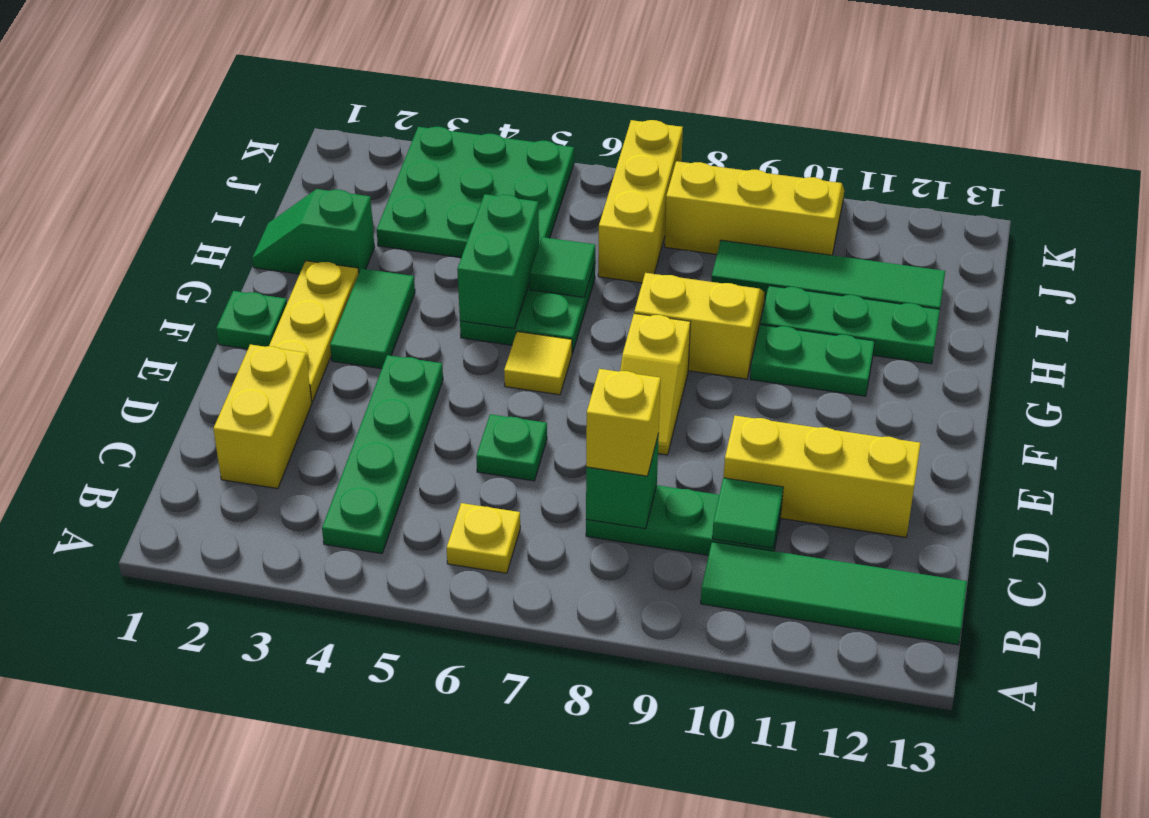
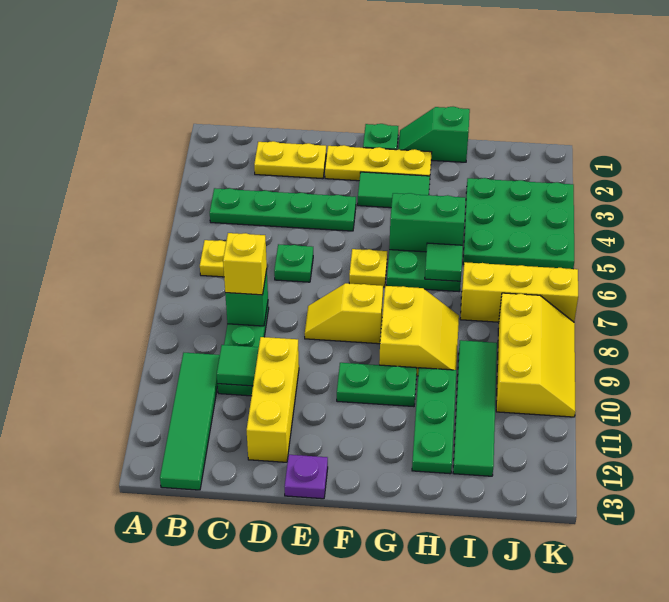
yellow 1x2 brick [213,345,312,489] -> yellow 1x2 plate [254,141,326,179]
none -> purple 1x1 plate [284,455,328,499]
yellow 1x1 tile [504,332,572,395] -> yellow 1x1 plate [349,249,387,287]
green 1x2 plate [750,325,875,396] -> green 1x2 plate turned to [337,363,417,407]
green 1x2 slope [252,189,375,274] -> green 1x2 slope turned to [398,107,470,162]

